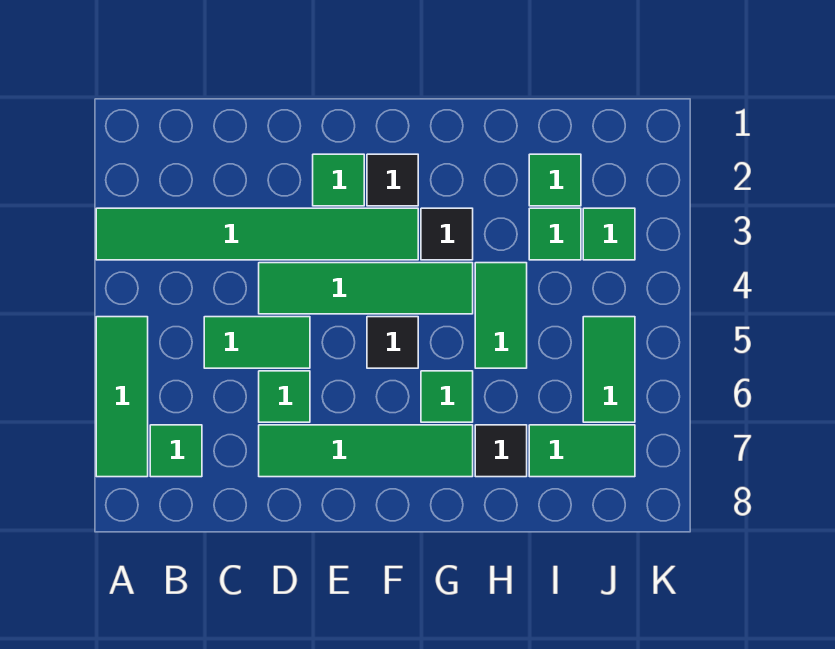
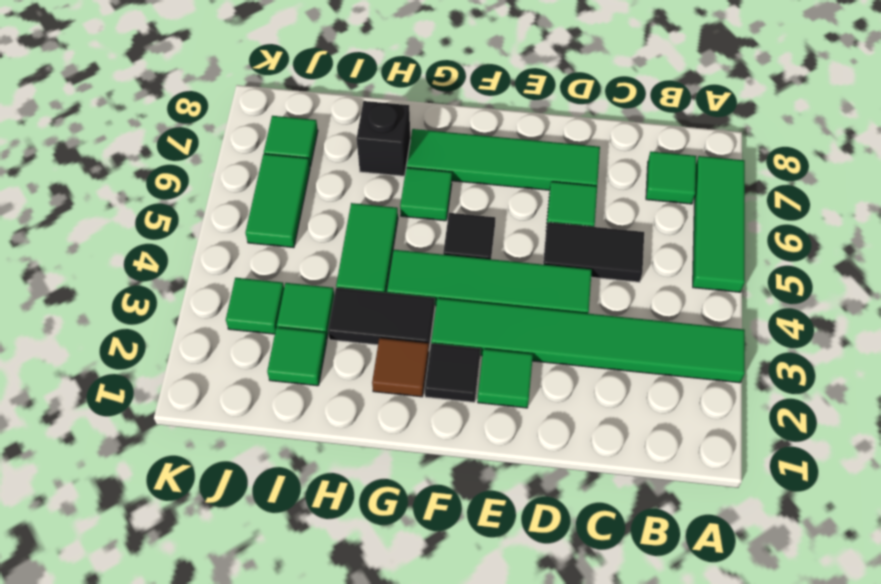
green 1x2 tile [204,317,310,368] -> black 1x2 tile [543,222,644,282]
none -> brown 1x1 tile [372,338,429,397]
black 1x1 tile [421,208,473,260] -> black 1x2 tile [328,288,435,347]
black 1x1 tile [475,425,527,477] -> black 1x1 brick [357,101,410,176]
green 1x2 tile [529,425,635,477] -> green 1x1 tile [264,116,318,167]

